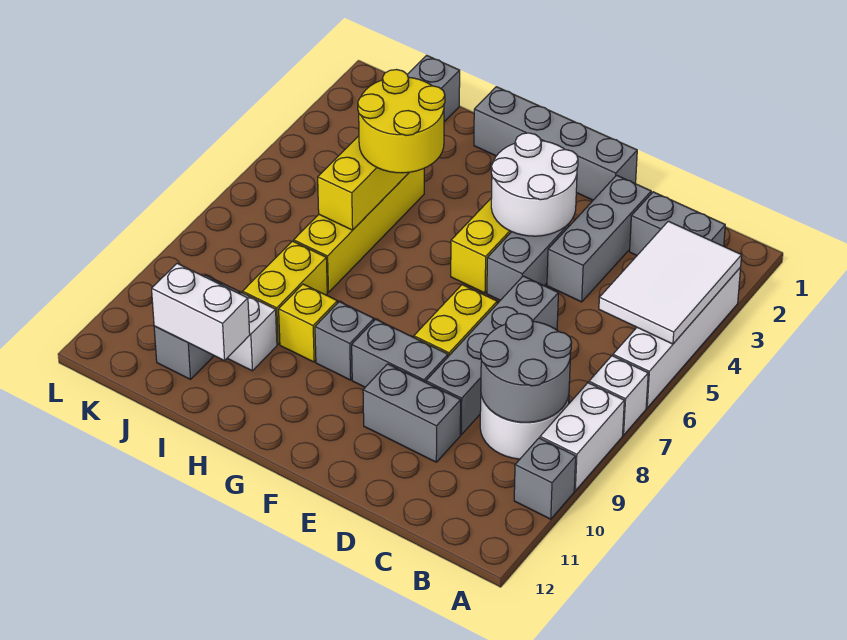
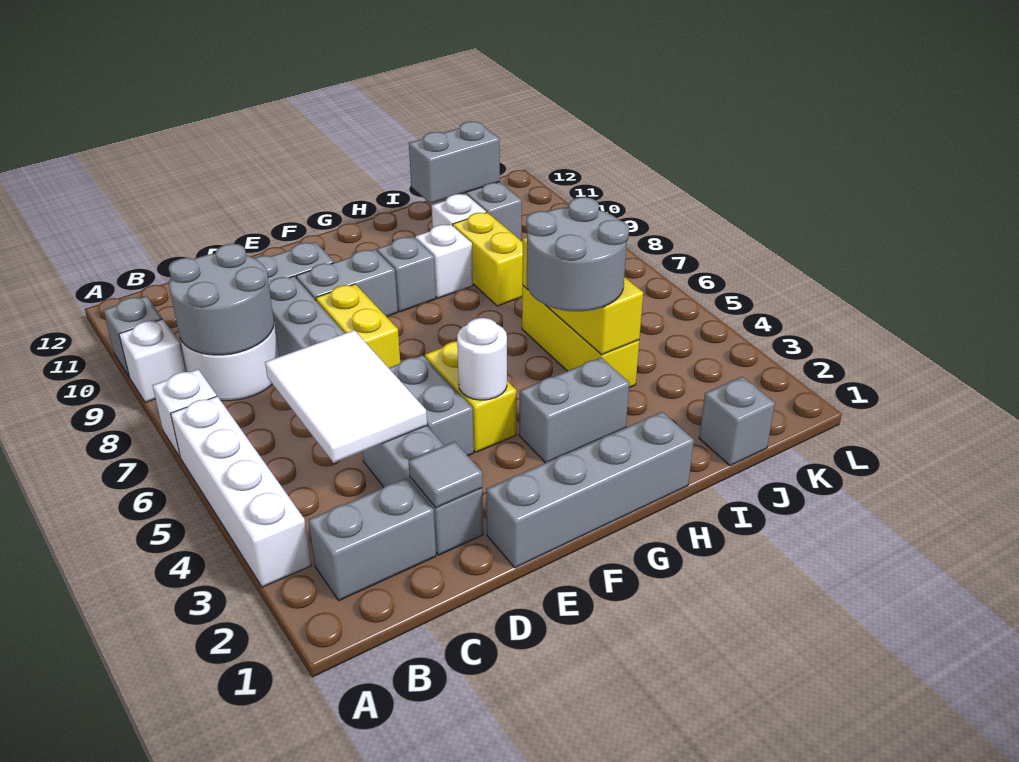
white 2x3 tile [599,221,742,344] -> white 2x3 tile moved to [265,330,427,463]
white 1x2 brick [540,383,624,491] -> white 1x1 brick [119,319,186,403]
none -> grey 1x1 tile [409,442,482,508]
white 2x2 round brick [491,133,578,236] -> white 1x1 round brick [457,318,507,400]
none -> grey 1x2 brick [519,358,629,463]
yellow 2x2 round brick [358,70,445,173] -> grey 2x2 round brick [526,197,629,311]
yellow 1x1 brick [279,284,337,362] -> white 1x1 brick [415,225,473,298]
yellow 1x4 brick [294,169,424,293] -> yellow 1x3 brick [522,286,639,388]
white 1x2 brick [152,263,250,361] -> grey 1x2 brick [409,122,500,203]

